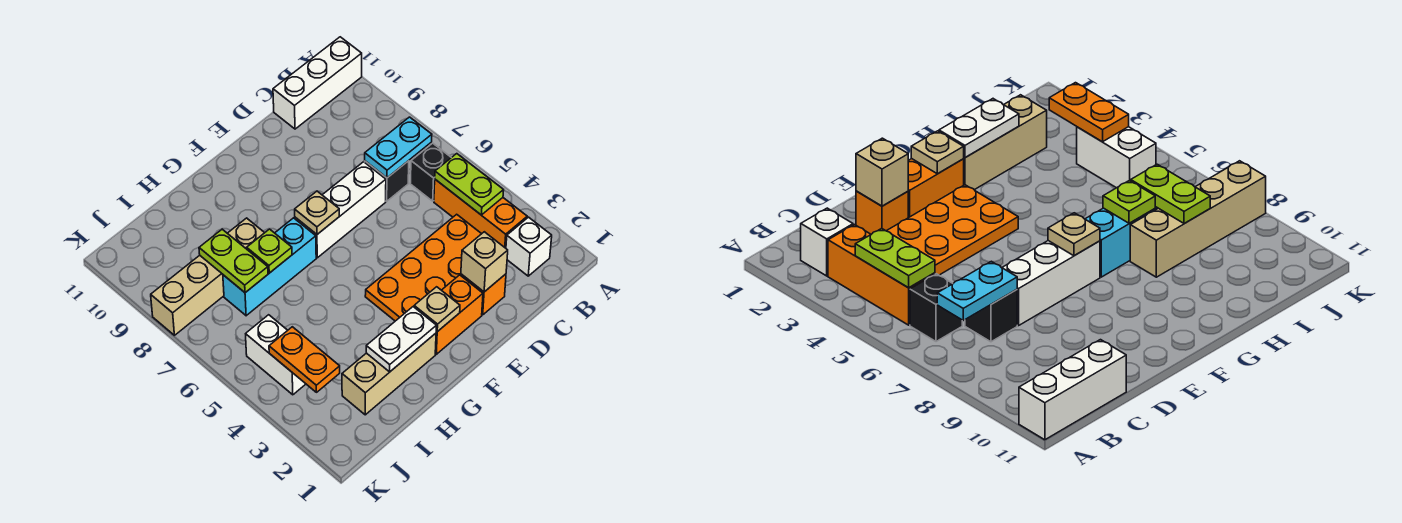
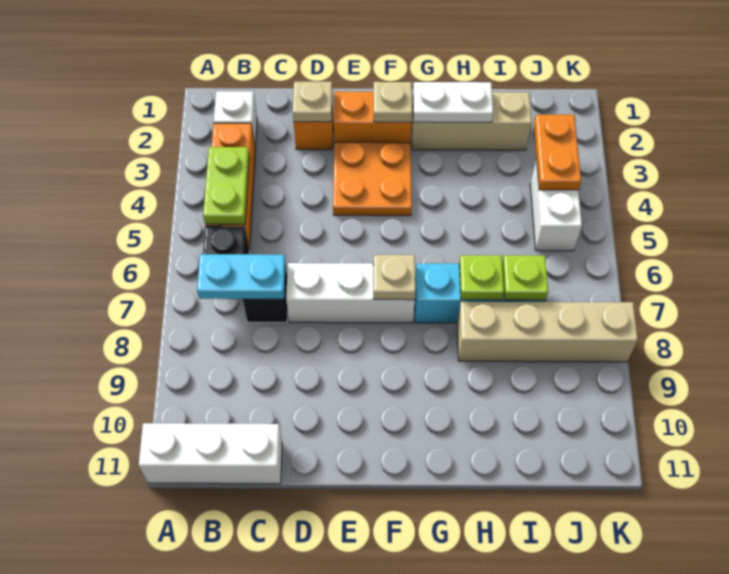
orange 2x4 plate [365,214,481,321] -> orange 2x2 plate [333,142,412,216]
tan 1x1 brick [461,232,508,292] -> tan 1x1 plate [293,82,332,122]
lime 1x2 plate [199,229,268,293] -> lime 1x1 plate [502,255,548,300]

